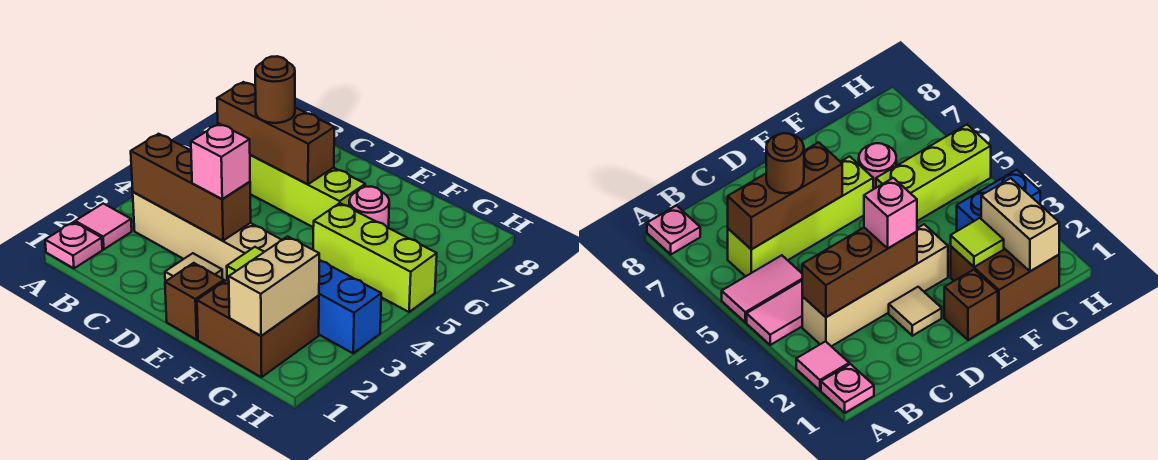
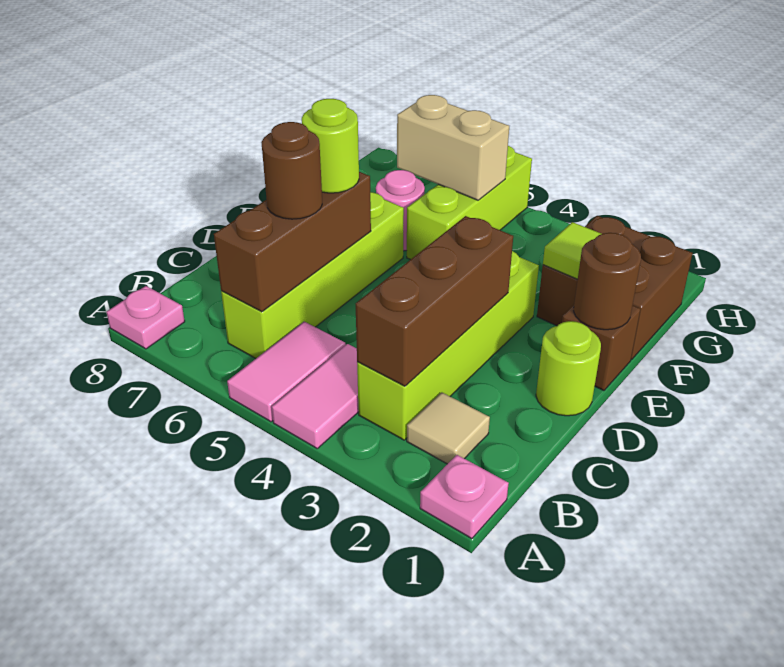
pink 1x1 tile [75,204,132,249] -> none
tan 1x4 brick [133,192,281,281] -> lime 1x4 brick [357,251,539,440]
none -> lime 1x1 round brick [536,321,601,416]
tan 1x1 tile [165,253,223,281] -> tan 1x1 tile moved to [407,392,490,464]
pink 1x1 brick [191,124,250,199] -> none
none -> lime 1x1 round brick [302,99,359,193]
none -> brown 1x1 round brick [574,233,641,330]
tan 1x2 brick [229,236,319,336] -> tan 1x2 brick moved to [397,95,509,200]
blue 1x2 brick [319,260,381,353] -> none

